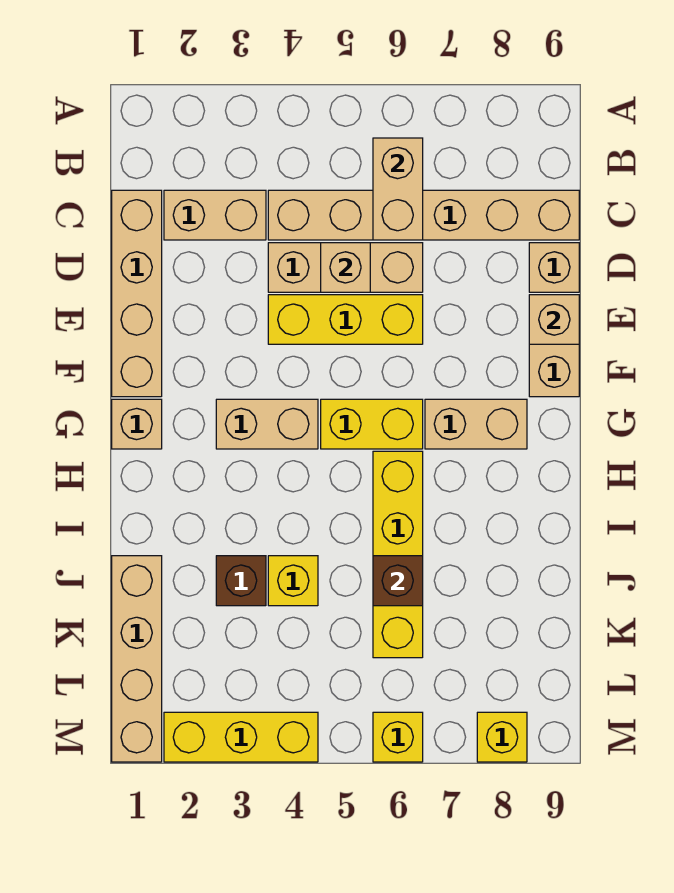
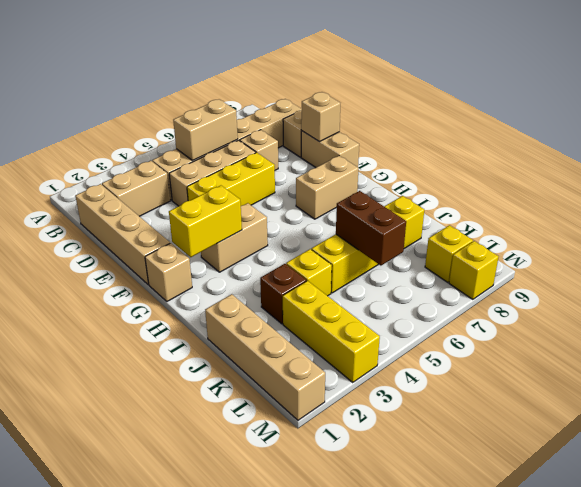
tan 1x2 brick [373,138,423,240] -> tan 1x2 brick turned to [173,100,238,161]
tan 1x1 brick [321,243,370,292] -> tan 1x1 brick moved to [240,130,278,170]
yellow 1x2 brick [321,399,423,449] -> yellow 1x2 brick moved to [169,186,242,257]
yellow 1x4 brick [373,451,423,658] -> yellow 1x4 brick turned to [311,196,424,293]
brown 1x1 brick [373,556,423,606] -> brown 1x2 brick [336,191,406,266]
yellow 1x3 brick [164,712,318,762] -> yellow 1x3 brick turned to [283,281,380,382]
yellow 1x1 brick [373,712,423,762] -> yellow 1x1 brick moved to [425,225,473,283]

